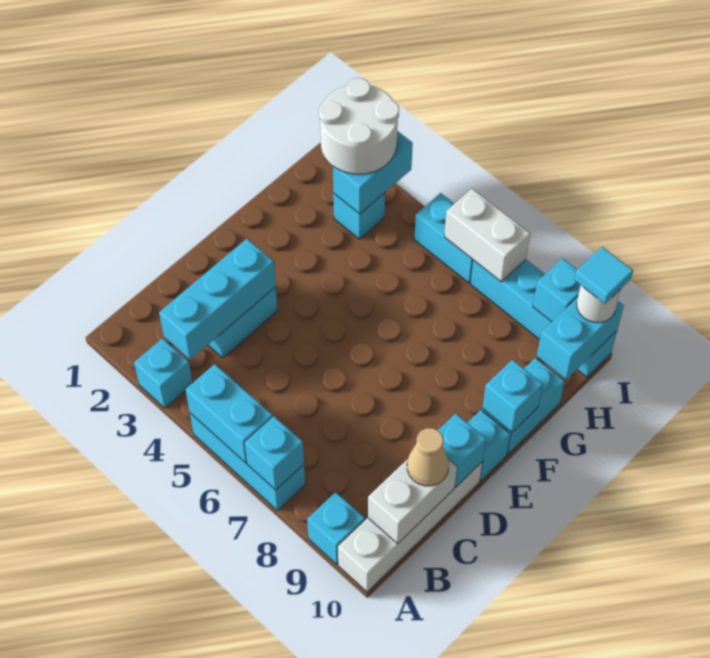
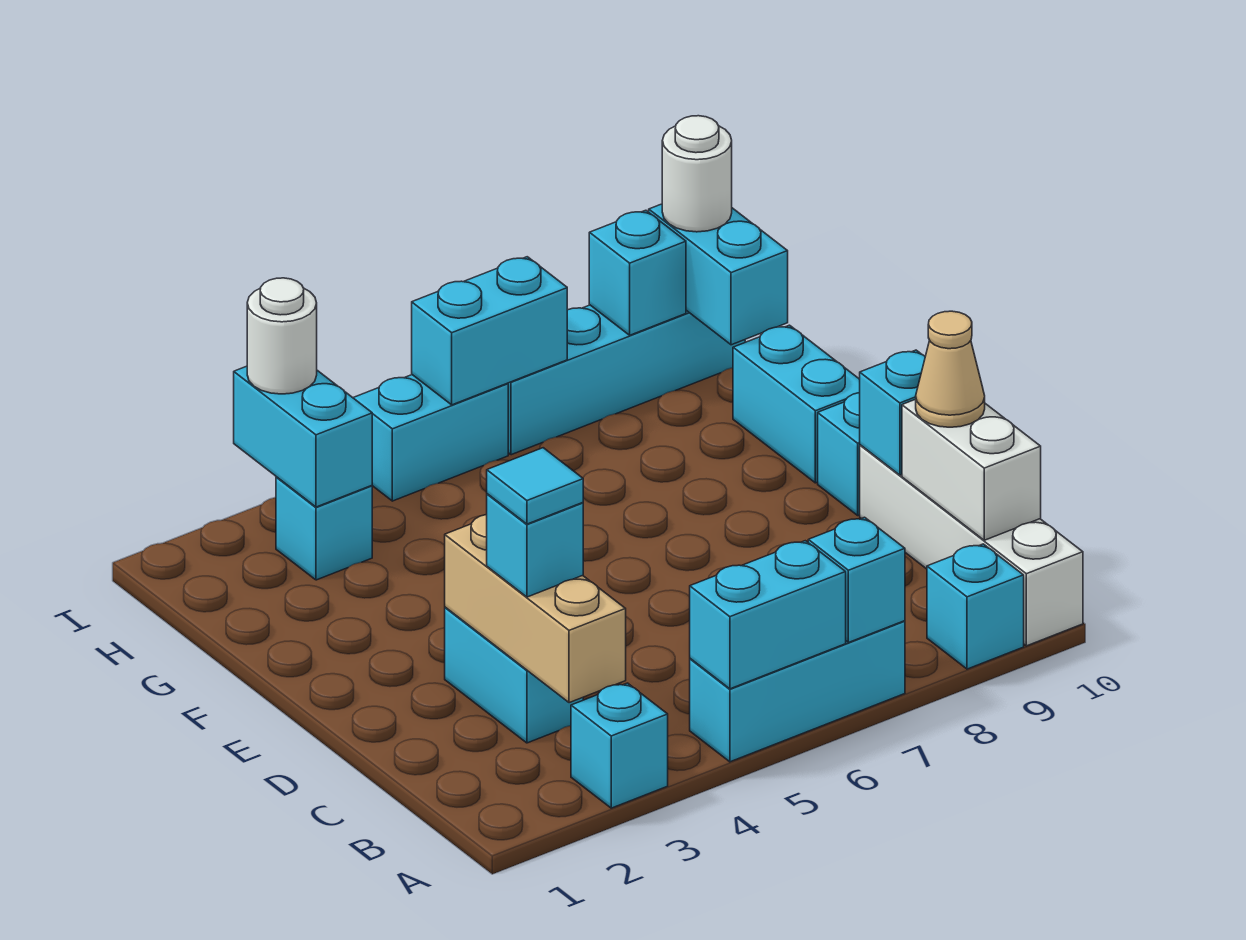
cyan 1x3 brick [159,239,276,360] -> tan 1x3 brick [445,515,626,703]
cyan 1x1 brick [482,360,543,432] -> cyan 1x1 brick moved to [487,494,583,597]
white 2x2 round brick [319,78,399,174] -> white 1x1 round brick [247,278,317,394]
white 1x2 brick [444,189,530,282] -> cyan 1x2 brick [412,257,567,405]
cyan 1x1 tile [574,247,633,304] -> cyan 1x1 tile moved to [487,448,583,524]

